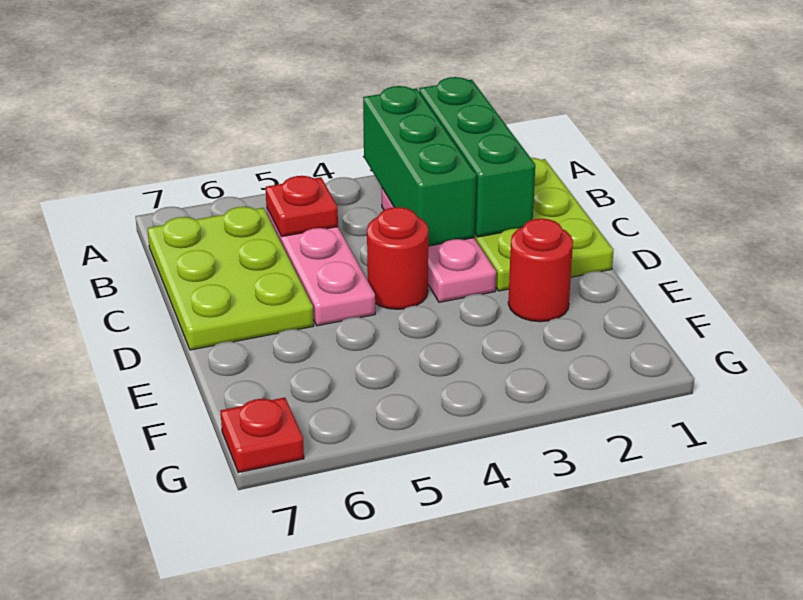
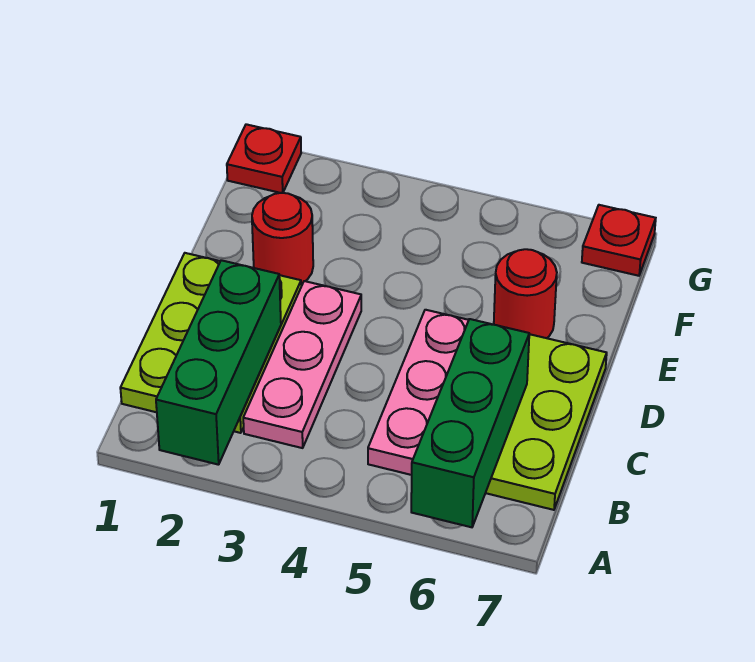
green 1x3 brick [363,86,476,246] -> green 1x3 brick moved to [411,319,529,527]
red 1x1 plate [266,176,338,237] -> red 1x1 plate moved to [227,124,301,193]
red 1x1 round brick [367,207,428,309] -> red 1x1 round brick moved to [494,249,557,338]

